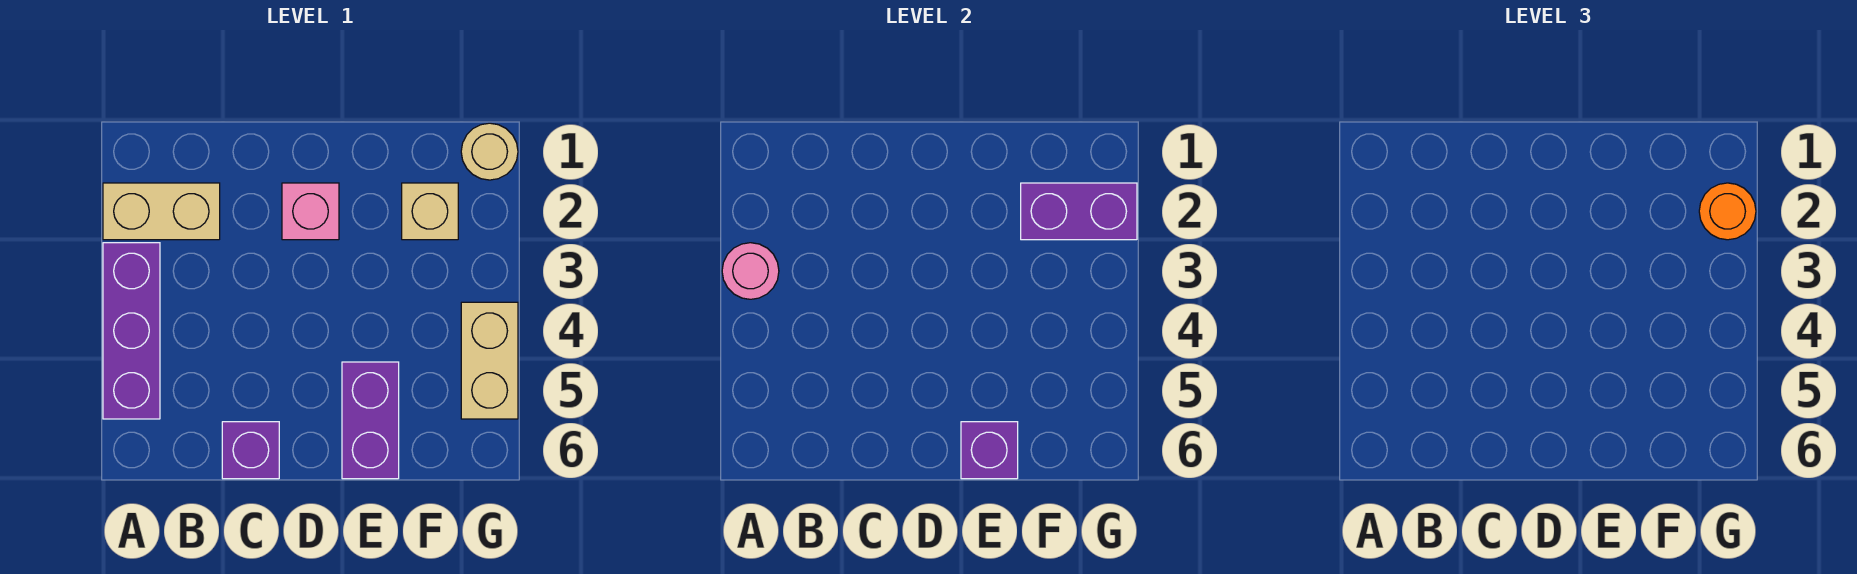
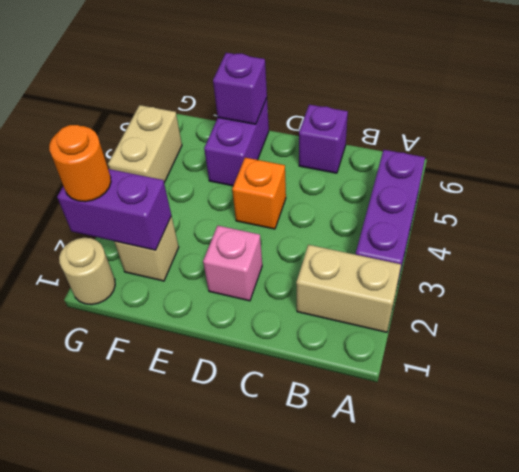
pink 1x1 round brick [722,243,779,299] -> none
none -> orange 1x1 brick [232,158,286,229]

